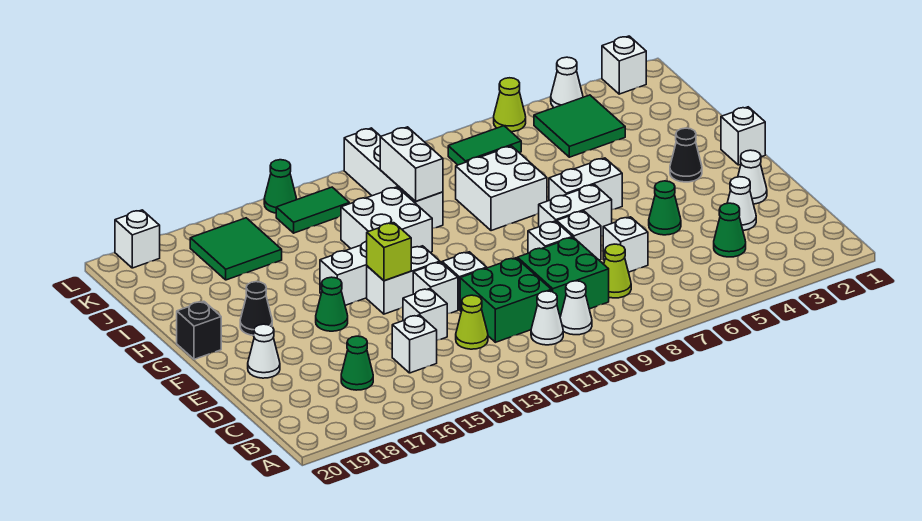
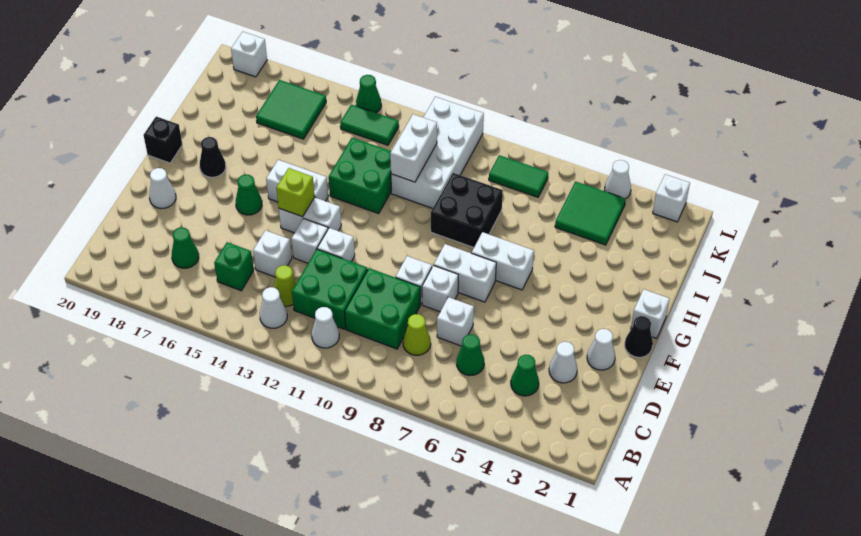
white 1x1 cone [560,281,592,335] -> white 1x1 cone moved to [260,287,287,328]
white 1x1 brick [392,315,437,373] -> green 1x1 brick [214,242,254,291]
green 1x1 cone [649,181,681,235] -> green 1x1 cone moved to [457,334,484,376]
black 1x1 cone [670,128,702,182] -> black 1x1 cone moved to [625,316,653,357]
white 2x2 brick [456,146,547,231] -> black 2x2 brick [431,173,503,248]
white 2x2 brick [341,187,432,252] -> green 2x2 brick [329,138,391,213]
white 1x4 brick [344,128,443,229] -> white 2x4 brick [391,97,484,208]
lime 1x1 cone [494,78,526,132] -> none

